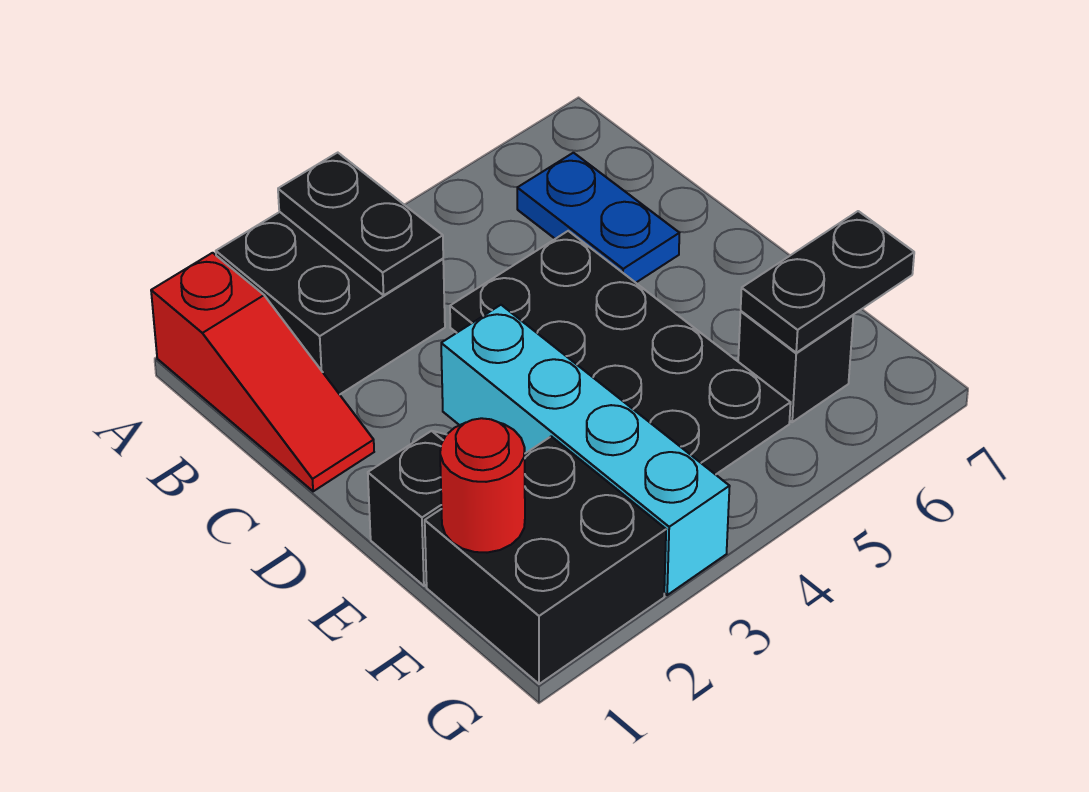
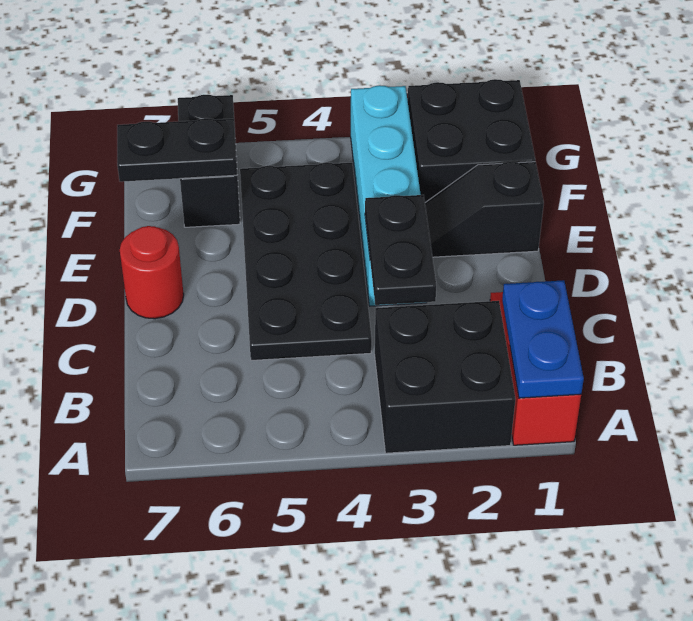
black 1x2 plate [278,153,443,295] -> black 1x2 plate moved to [365,195,436,305]
blue 1x2 plate [517,153,679,283] -> blue 1x2 plate moved to [502,280,584,398]
red 1x1 round brick [440,418,525,553] -> red 1x1 round brick moved to [120,226,184,319]
black 1x1 brick [738,311,853,422] -> black 1x2 brick [178,95,240,227]

